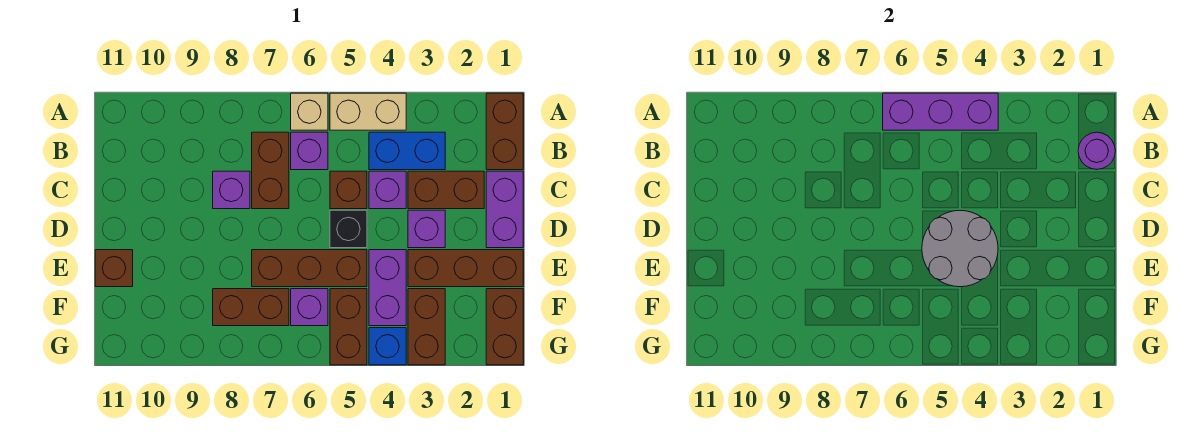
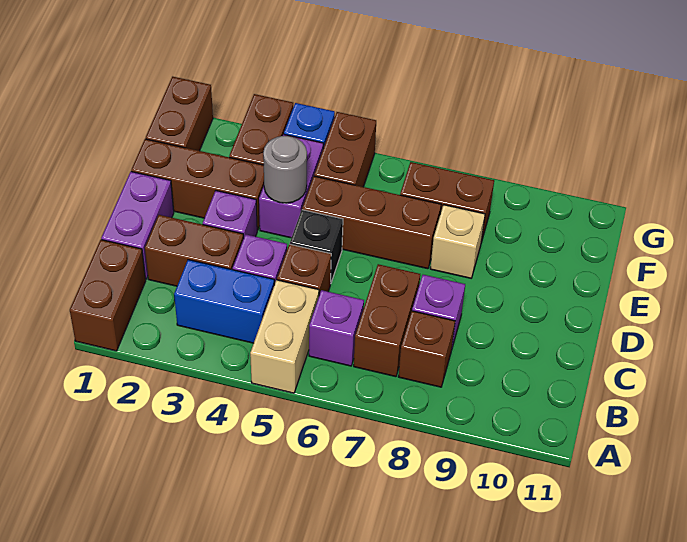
tan 1x2 brick [330,93,406,130] -> tan 1x2 brick turned to [250,280,319,393]
purple 1x3 brick [883,93,998,130] -> none
tan 1x1 brick [291,93,328,130] -> tan 1x1 brick moved to [430,205,485,278]
purple 1x1 round brick [1078,132,1115,169] -> none
grey 2x2 round brick [922,211,998,287] -> grey 1x1 round brick [263,136,307,203]
brown 1x1 brick [95,250,133,287] -> brown 1x1 brick moved to [398,311,455,387]
purple 1x1 brick [291,289,328,326] -> none

